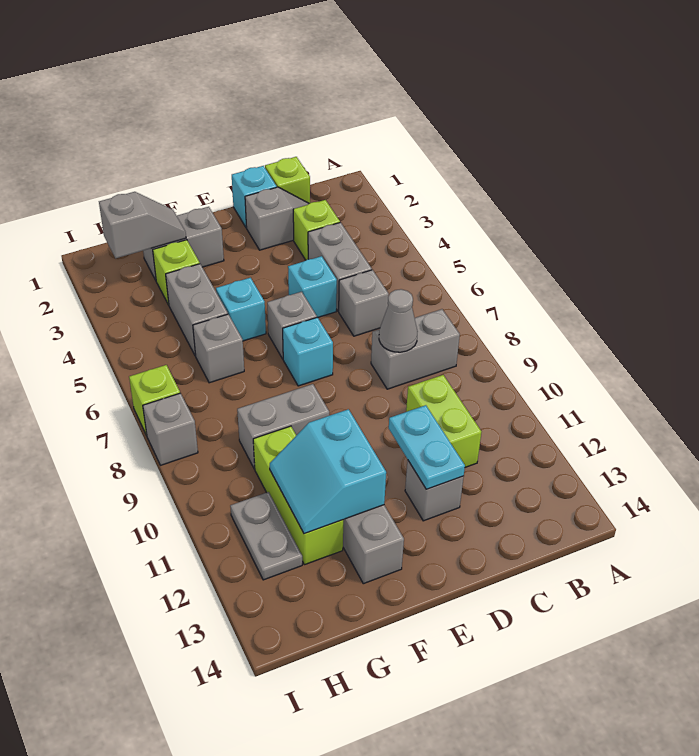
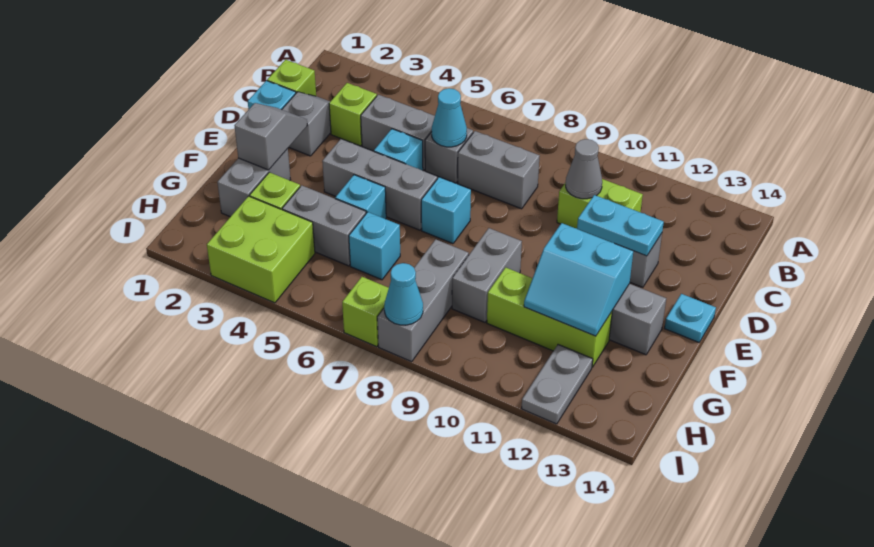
grey 1x2 brick [371,309,460,389] -> grey 1x2 brick turned to [458,131,540,209]
none -> cyan 1x1 cone [432,88,467,147]
grey 1x1 cone [379,289,418,352] -> grey 1x1 cone moved to [566,139,602,199]
grey 1x1 brick [267,292,317,359] -> grey 1x3 brick [322,139,437,230]
none -> cyan 1x1 plate [665,294,716,342]
grey 1x2 slope [99,192,186,258] -> grey 1x2 slope moved to [234,103,307,170]
grey 1x1 brick [193,314,244,383] -> cyan 1x1 brick [349,212,400,280]
none -> lime 2x2 brick [207,196,315,303]
grey 1x2 plate [230,492,302,580] -> grey 1x2 plate turned to [522,345,593,424]
grey 1x1 brick [143,393,198,465] -> grey 1x3 brick [377,239,469,362]
none -> cyan 1x1 cone [384,263,423,325]

